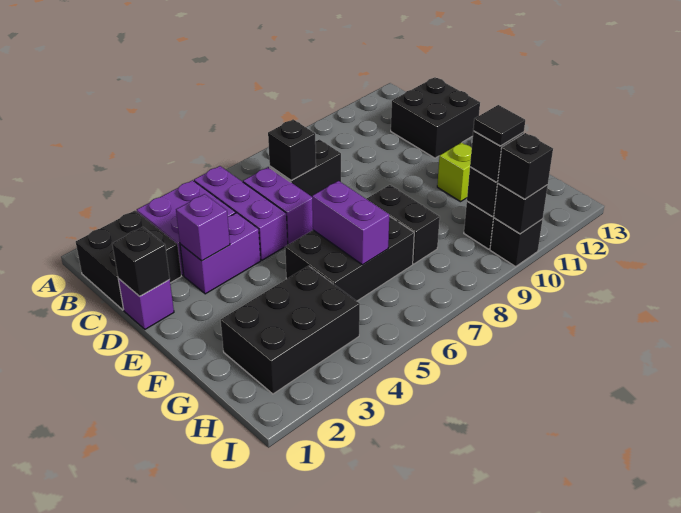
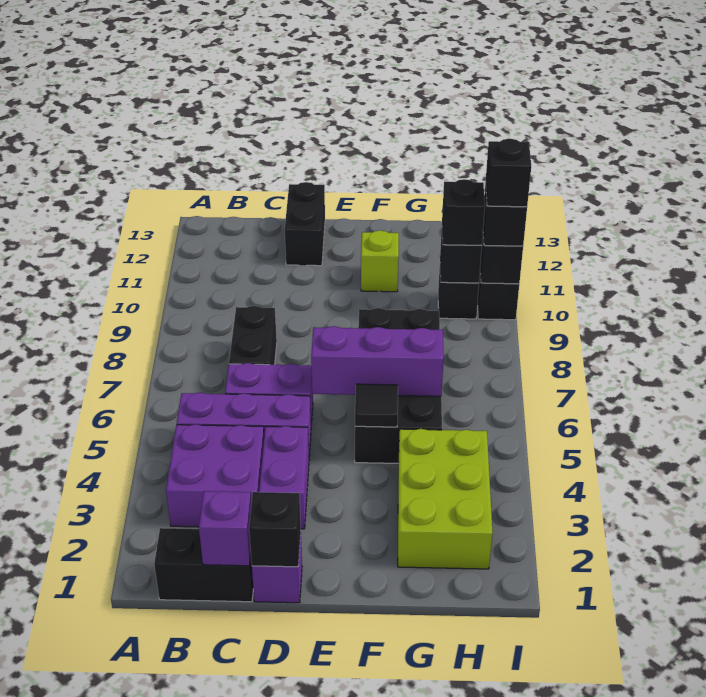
black 2x2 brick [76,211,181,310] -> black 1x2 brick [154,528,253,602]
black 1x1 brick [268,119,316,180] -> black 1x1 brick moved to [485,139,531,207]
black 2x2 brick [391,77,480,158] -> black 1x2 brick [285,182,325,266]
purple 1x1 brick [176,194,230,261] -> purple 1x1 brick moved to [199,491,251,566]
purple 1x2 brick [312,181,389,265] -> purple 1x3 brick [311,326,444,396]
black 2x3 brick [221,266,360,394] -> lime 2x3 brick [398,429,493,569]
black 1x1 tile [473,105,525,146] -> black 1x1 tile moved to [355,384,398,427]

